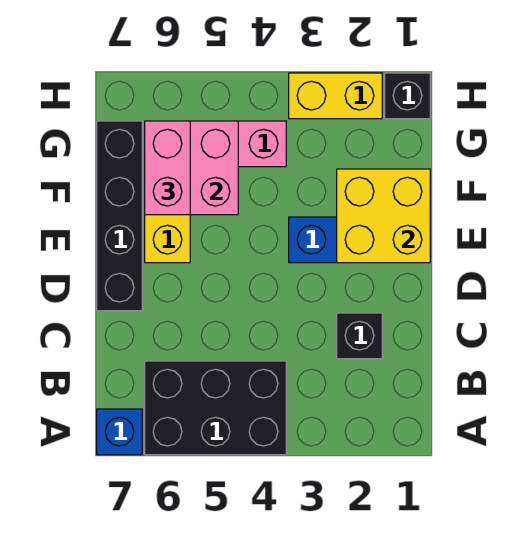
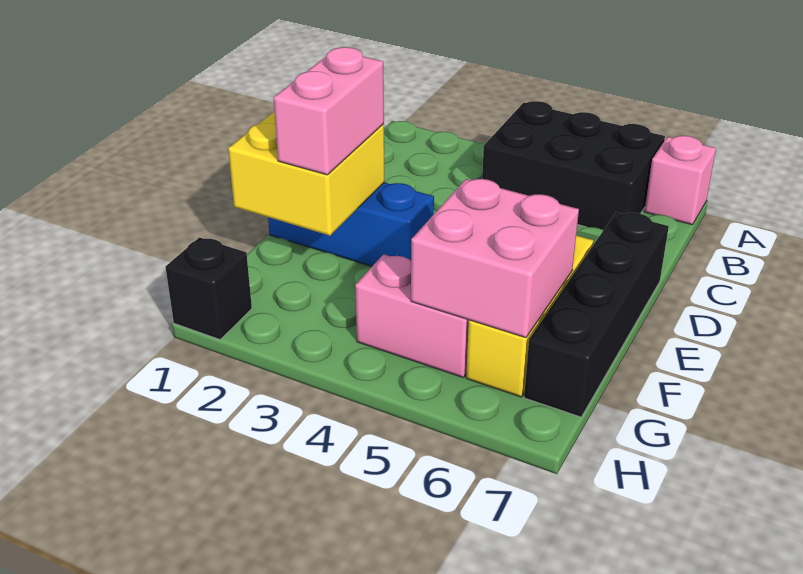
blue 1x1 brick [97,409,142,455] -> pink 1x1 brick [644,136,716,225]
black 1x1 brick [337,313,382,359] -> none
pink 1x2 brick [145,121,190,215] -> pink 1x2 brick moved to [273,47,384,175]
yellow 1x2 brick [289,73,382,119] -> none

